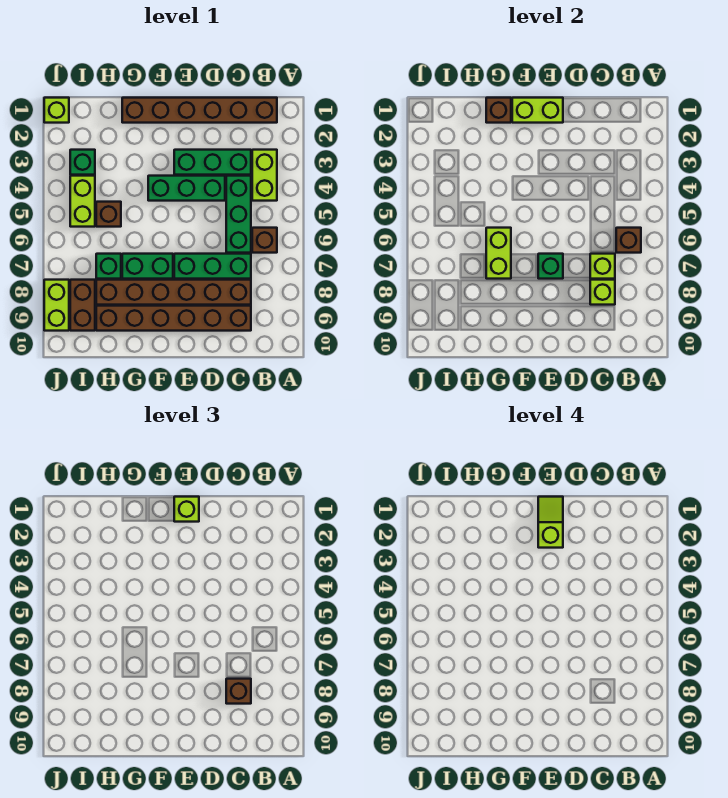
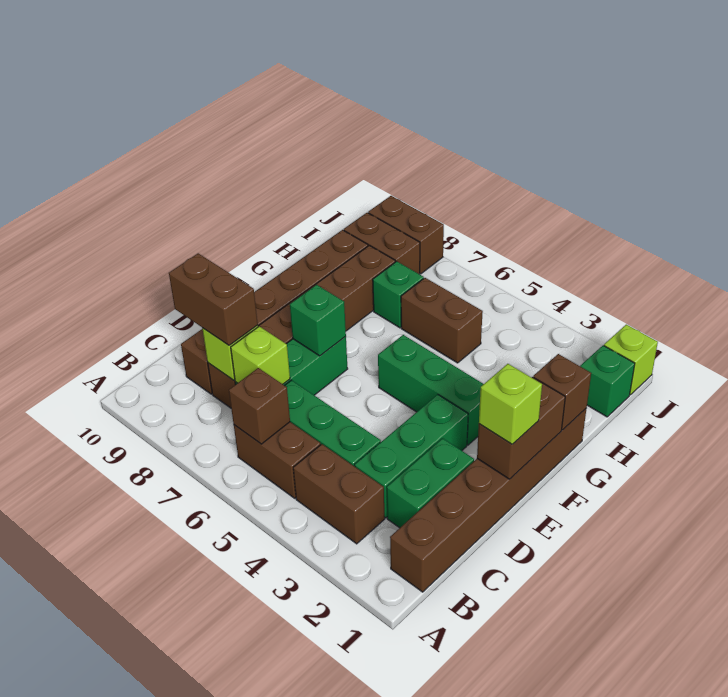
lime 1x2 brick [252,150,277,201] -> brown 1x2 brick [293,444,385,544]
brown 1x1 brick [252,228,277,253] -> brown 1x2 brick [234,422,321,498]
brown 1x1 brick [226,679,251,704] -> brown 1x2 brick [169,253,258,345]
green 1x3 brick [148,176,225,201] -> green 1x3 brick turned to [378,335,483,445]
lime 1x2 brick [512,98,563,123] -> brown 1x2 brick [477,377,565,479]
lime 1x2 slope [538,497,563,548] -> none
green 1x2 brick [122,254,173,279] -> green 1x2 brick moved to [387,438,474,528]
lime 1x2 brick [486,228,511,279] -> none
brown 1x1 brick [96,202,121,227] -> brown 1x2 brick [401,278,483,363]
green 1x1 brick [70,150,95,175] -> green 1x1 brick moved to [580,345,635,417]
lime 1x2 brick [70,176,95,227] -> none
lime 1x2 brick [44,280,69,331] -> brown 1x2 brick [368,196,444,274]

